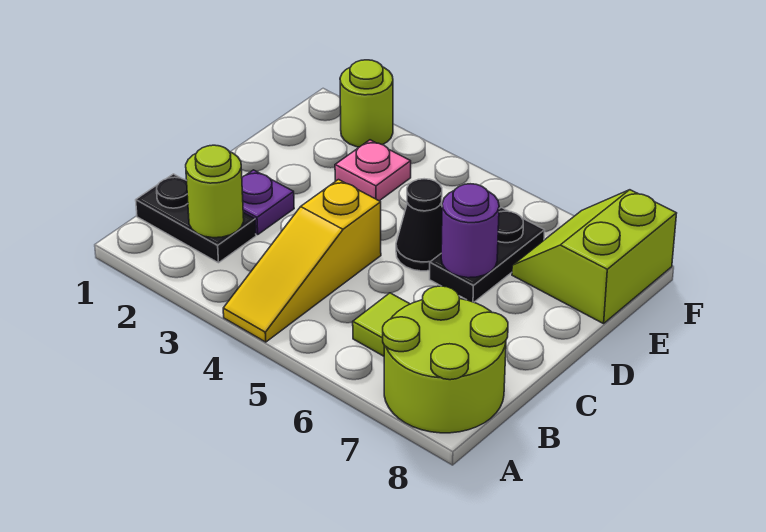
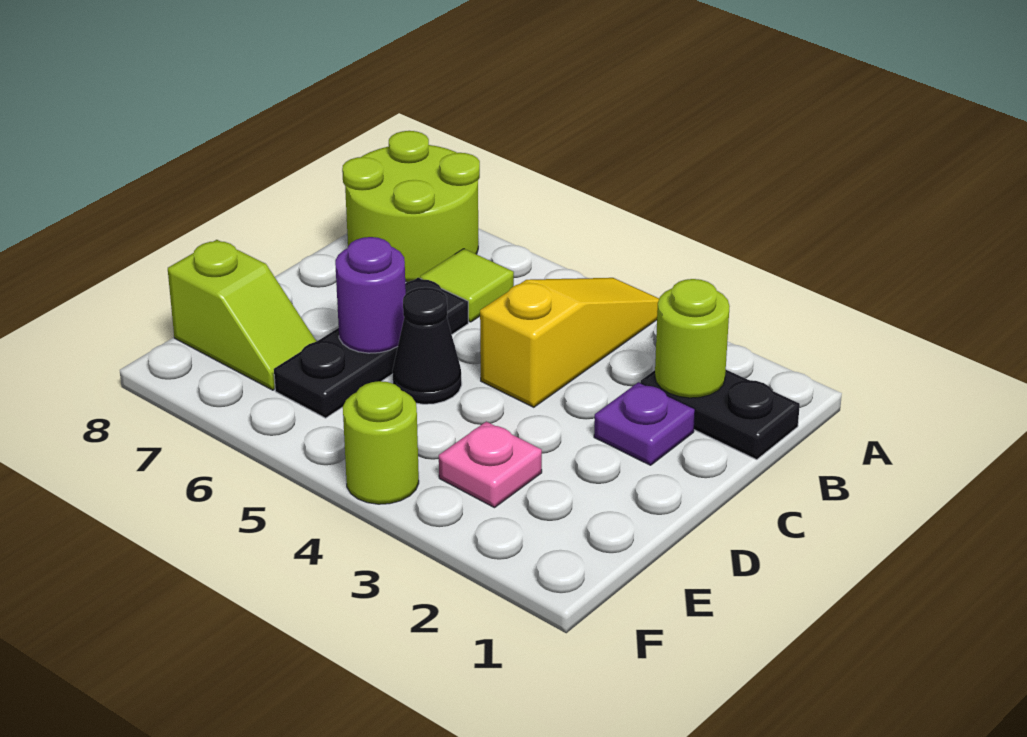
black 1x2 plate [430,207,545,302] -> black 1x3 plate [274,278,468,418]
lime 2x2 slope [512,190,677,324] -> lime 1x2 slope [168,240,317,390]
lime 1x1 round brick [340,60,393,147] -> lime 1x1 round brick moved to [343,381,419,504]

